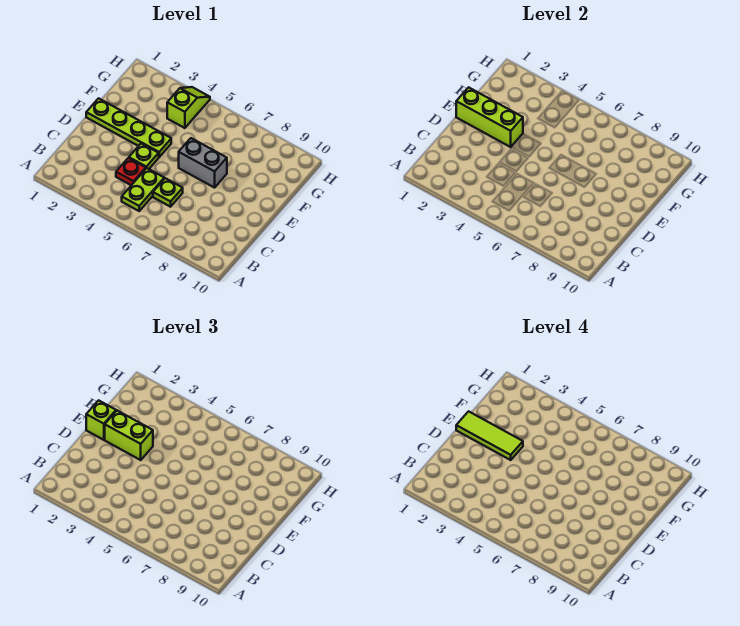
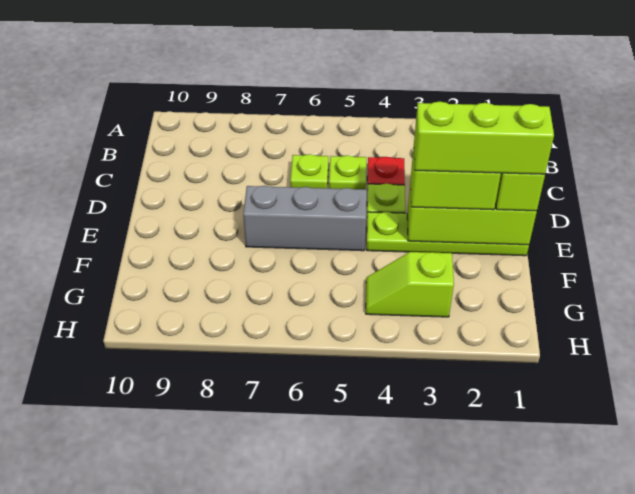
lime 1x2 plate [122,168,164,211] -> lime 1x1 plate [329,155,366,189]
lime 1x3 tile [456,411,523,460] -> lime 1x3 brick [414,102,554,174]
grey 1x2 brick [179,138,227,188] -> grey 1x3 brick [243,186,367,251]
lime 1x2 slope [167,87,210,128] -> lime 1x2 slope turned to [366,252,454,317]

